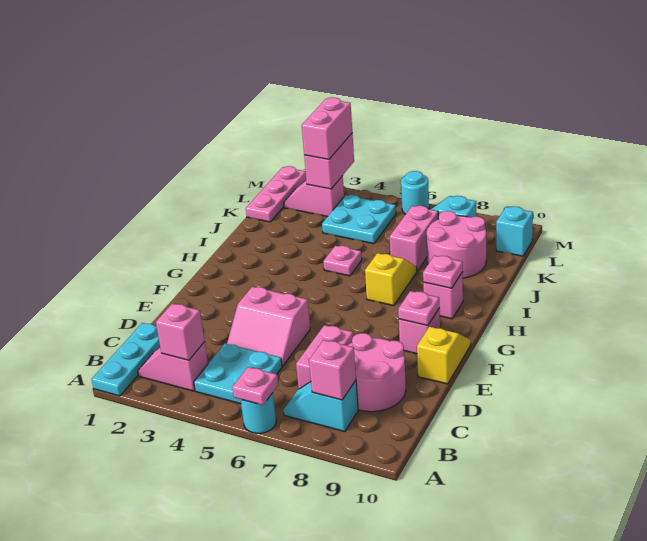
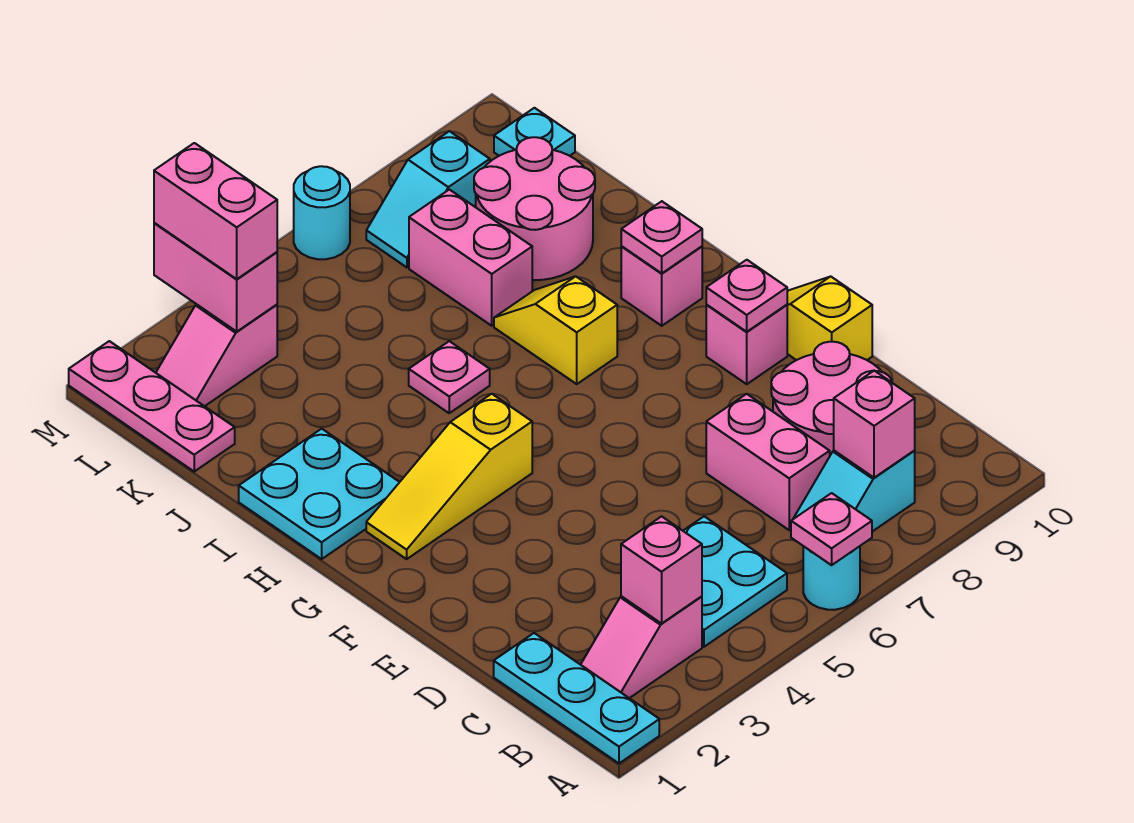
pink 2x2 slope [227,287,310,366] -> none
none -> yellow 1x3 slope [366,394,532,559]
cyan 2x2 plate [322,195,396,244] -> cyan 2x2 plate moved to [239,429,399,559]
cyan 1x1 brick [496,206,533,256] -> cyan 1x1 plate [494,108,575,156]

